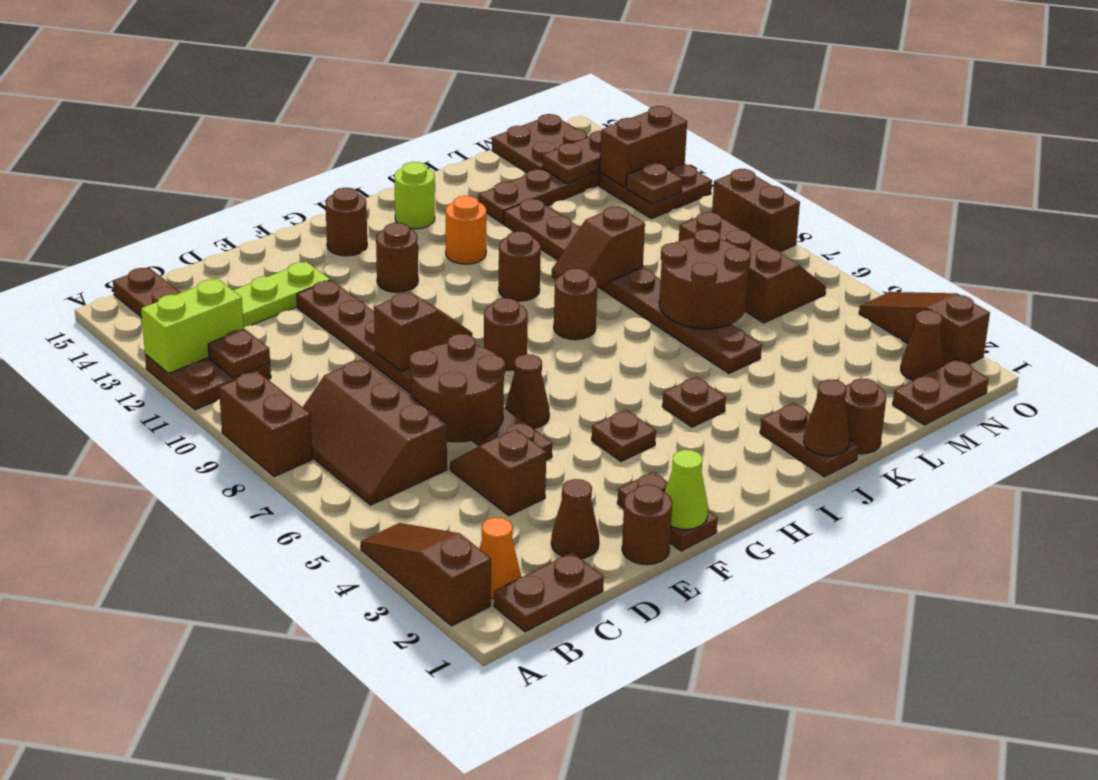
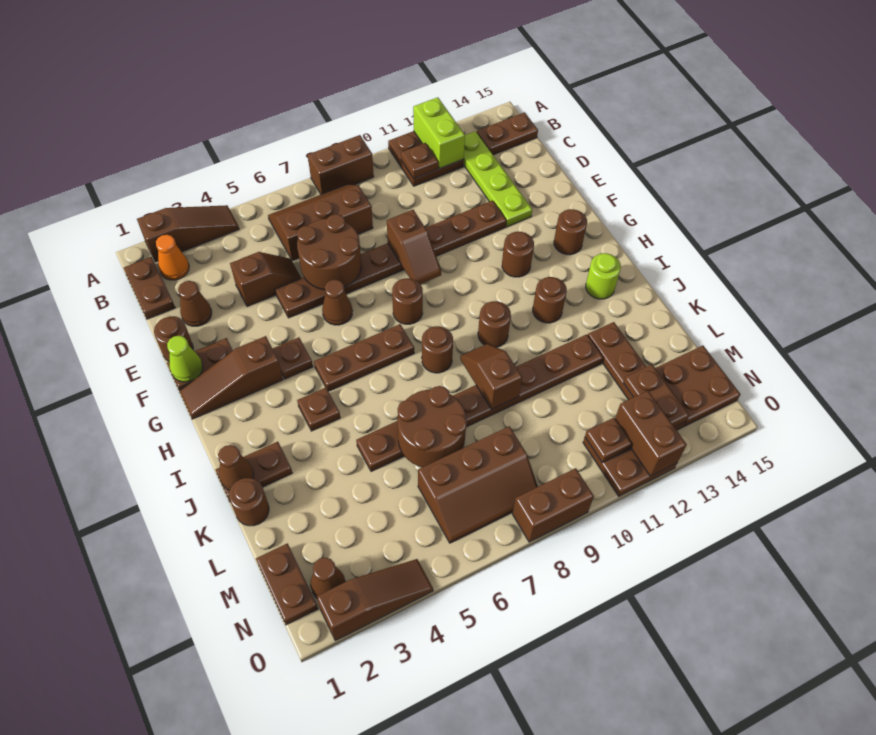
none -> brown 1x3 slope [180,336,283,419]
none -> brown 1x3 plate [314,324,414,391]
orange 1x1 round brick [446,196,486,264] -> brown 1x1 round brick [533,277,567,323]

